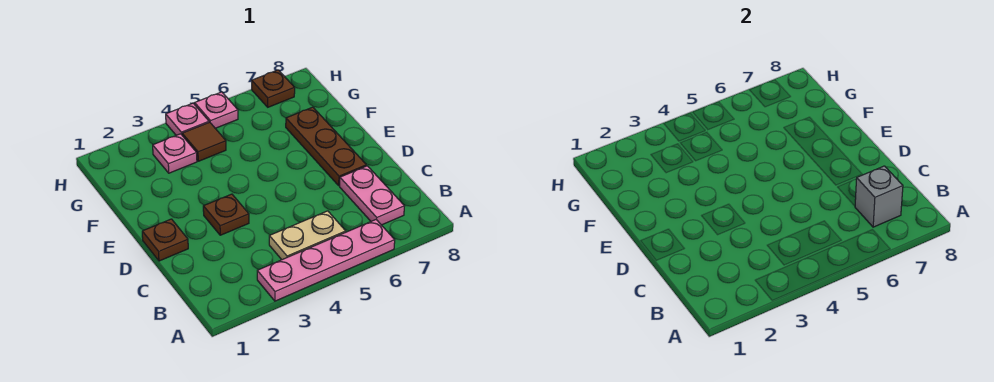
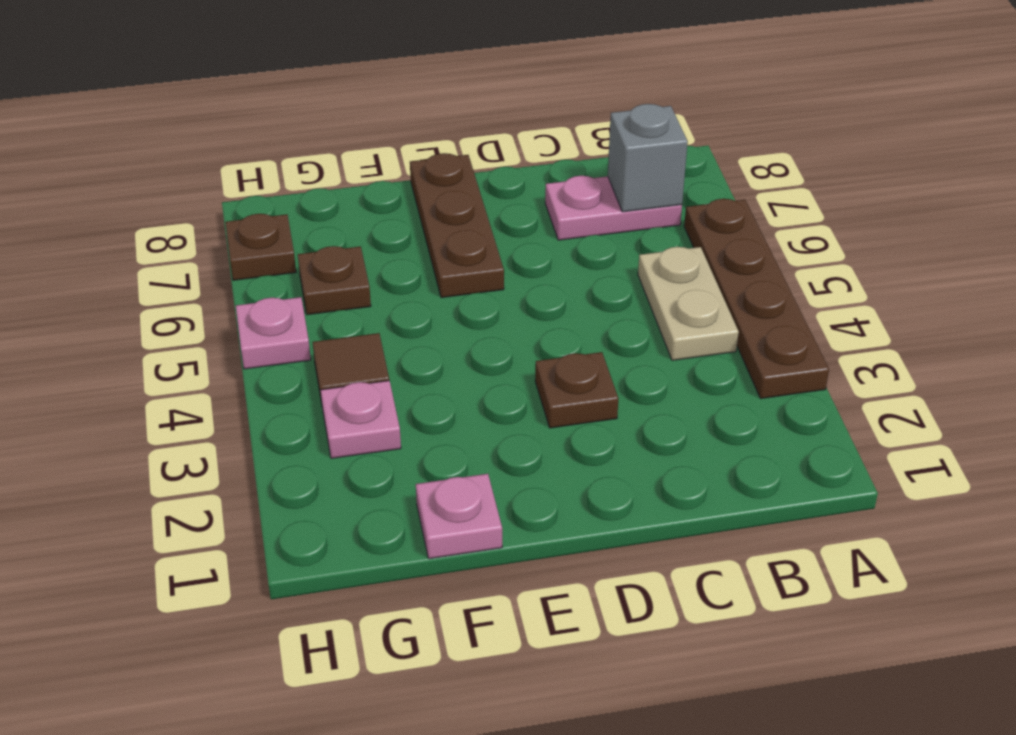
pink 1x4 plate [257,220,395,301] -> brown 1x4 plate [684,199,829,399]
brown 1x1 plate [142,219,188,261] -> brown 1x1 plate moved to [298,246,371,315]
brown 1x3 plate [286,107,366,186] -> brown 1x3 plate turned to [410,153,504,298]
pink 1x1 plate [166,103,209,135] -> pink 1x1 plate moved to [416,474,502,559]

